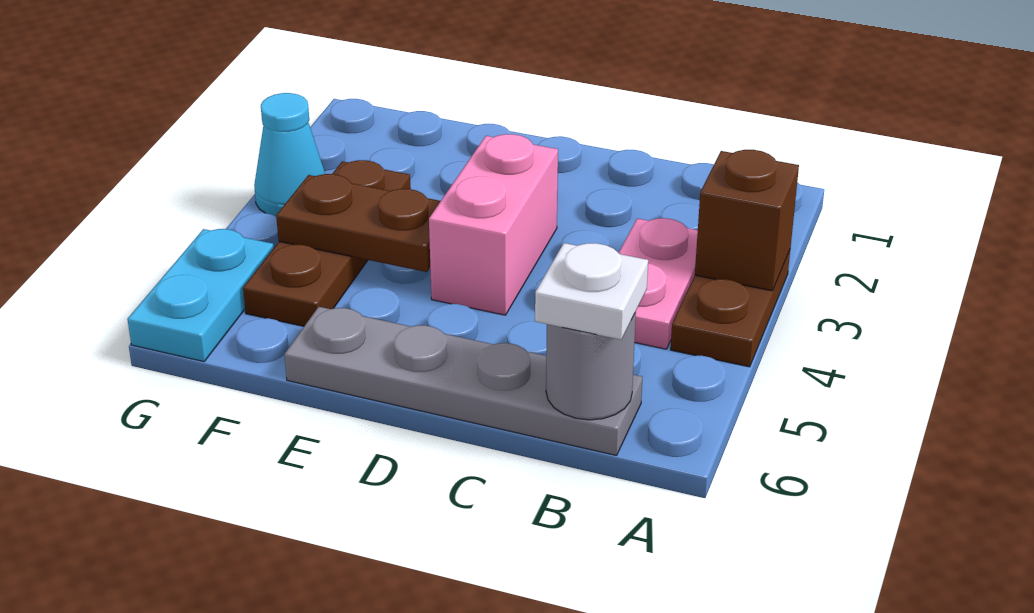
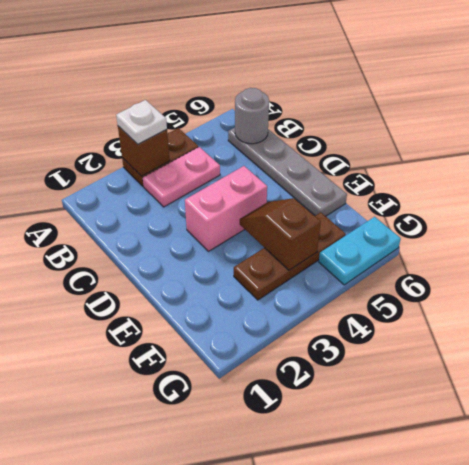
white 1x1 plate [535,243,648,340] -> white 1x1 plate moved to [116,100,167,144]
brown 1x2 plate [276,174,440,272] -> brown 1x2 slope [240,198,321,270]
cyan 1x1 cone [254,93,325,216] -> none

